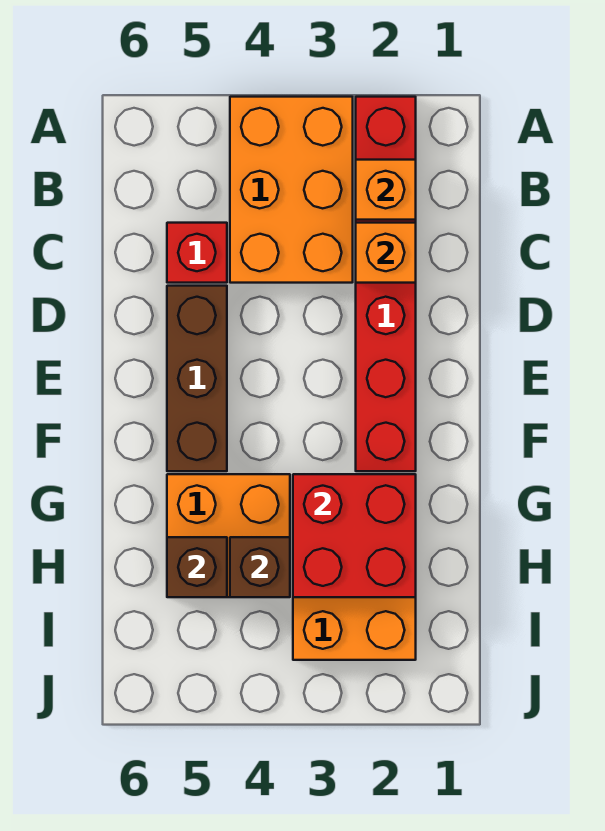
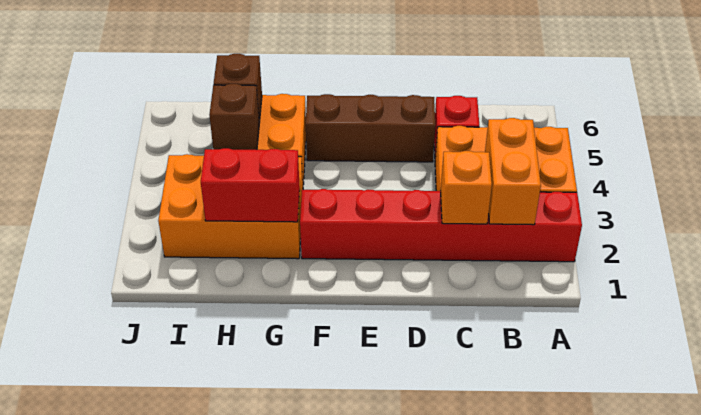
orange 1x1 brick [356,160,416,220] -> orange 1x2 brick [485,118,541,225]
red 2x2 brick [293,474,416,597] -> red 1x2 brick [201,148,300,222]

